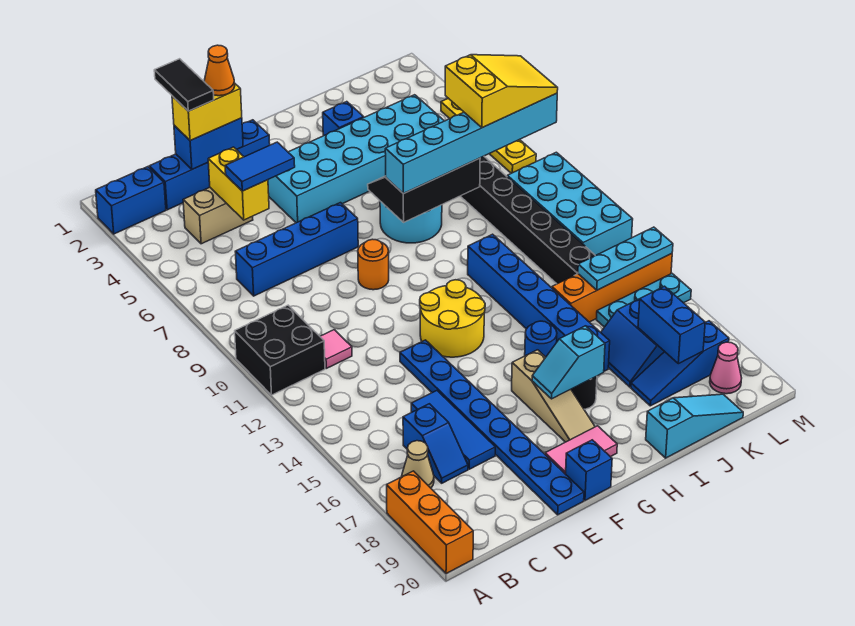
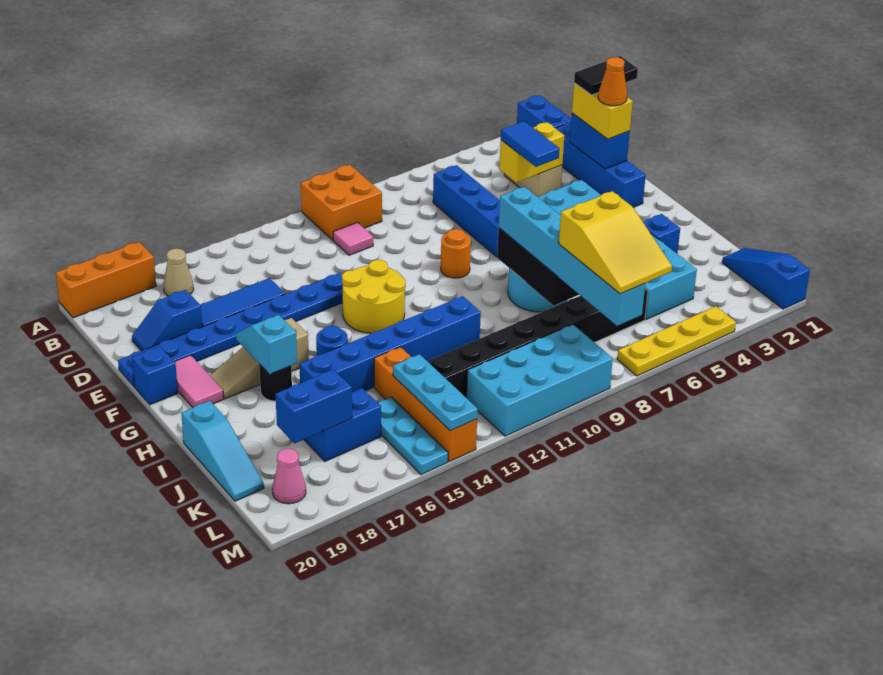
black 2x2 brick [235,305,325,395] -> orange 2x2 brick [301,165,382,240]
blue 1x2 slope [403,404,468,483] -> blue 1x2 slope moved to [132,290,202,351]
blue 1x3 slope [631,321,729,406] -> blue 1x3 slope moved to [722,248,810,309]

